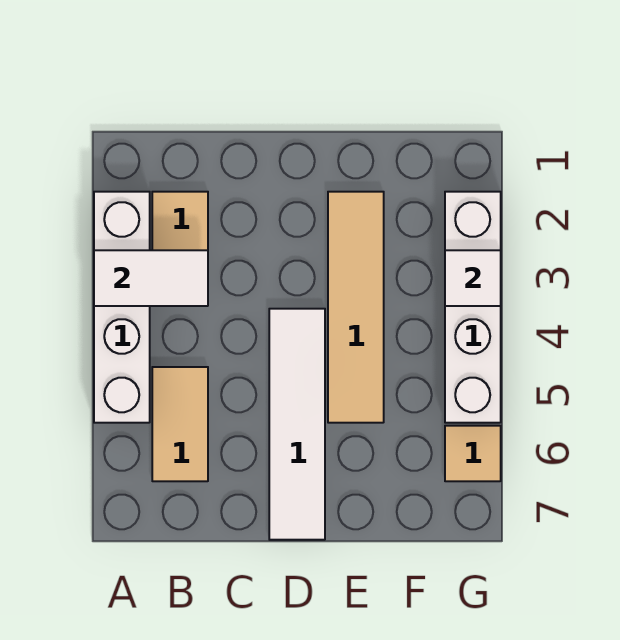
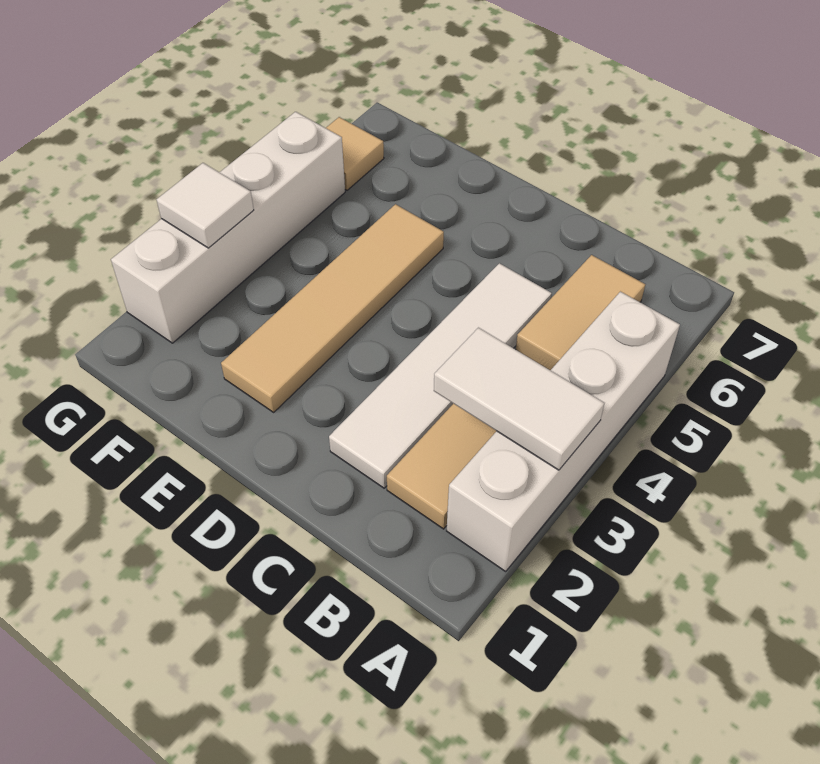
white 1x4 tile [269,309,325,540] -> white 1x4 tile moved to [329,263,552,488]

